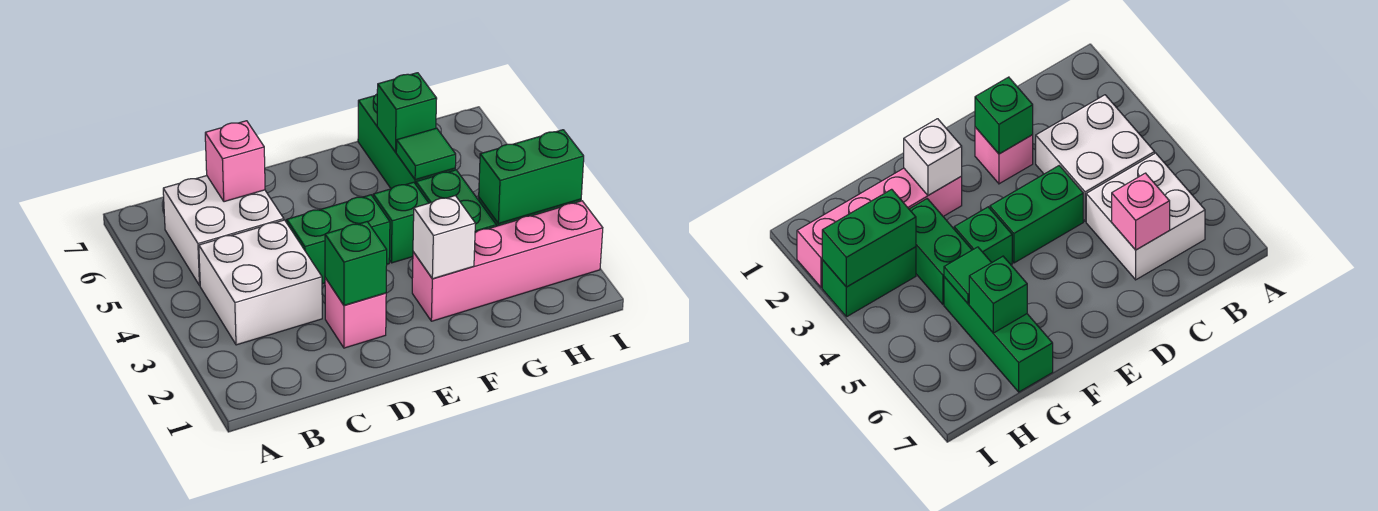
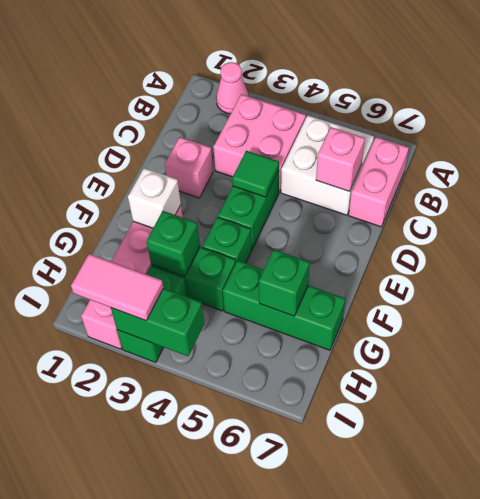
none -> pink 1x1 cone [216,62,248,114]
white 2x2 brick [199,220,322,345] -> pink 2x2 brick [213,94,306,192]
none -> pink 1x2 brick [349,137,409,227]
green 1x1 brick [325,222,387,305] -> green 1x1 brick moved to [147,211,200,277]
green 1x1 tile [396,128,456,180] -> green 1x1 tile moved to [232,151,279,197]
green 1x2 brick [479,130,584,224] -> green 1x2 brick turned to [111,288,204,356]
none -> pink 1x2 tile [71,254,163,321]

